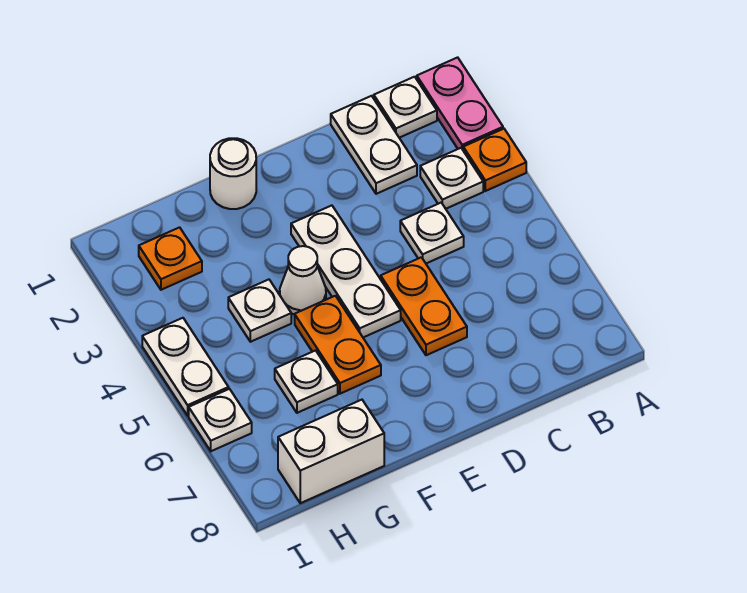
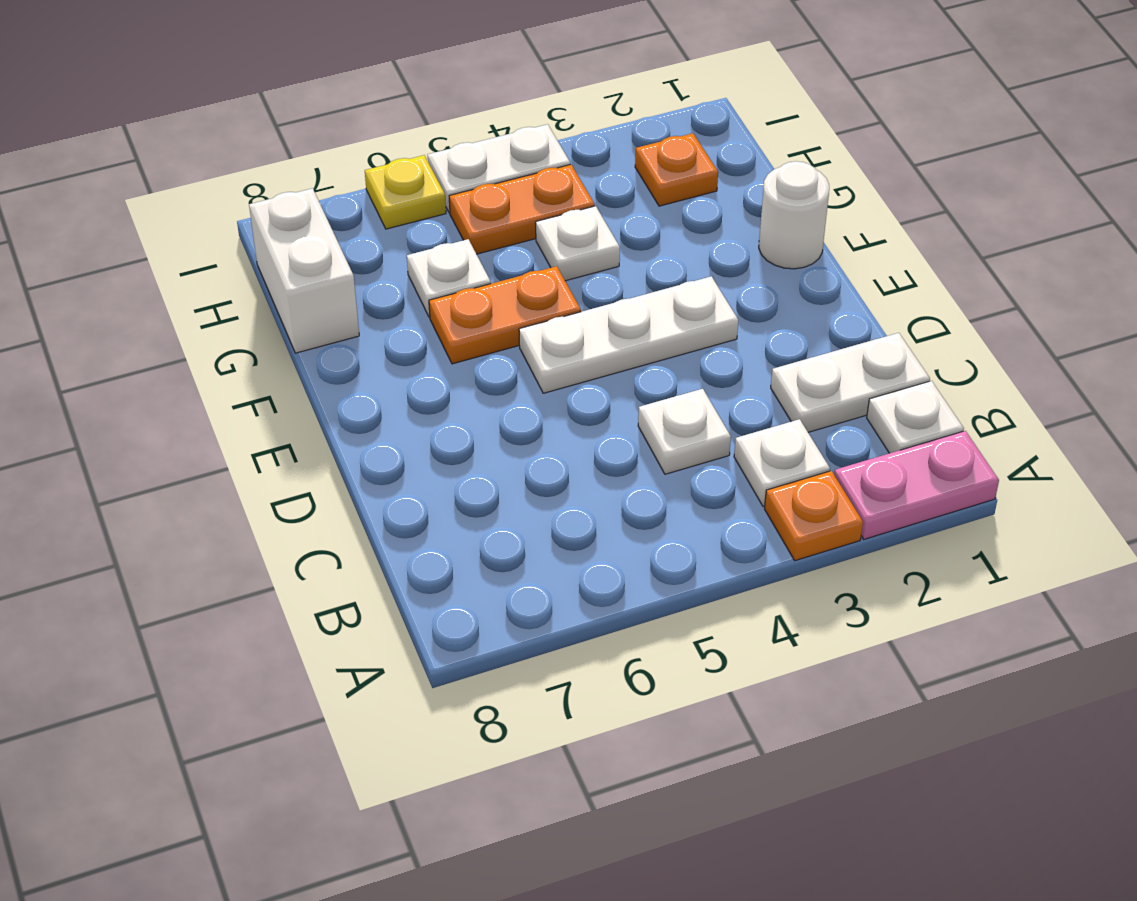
orange 1x2 plate [381,257,467,355] -> orange 1x2 plate moved to [449,164,595,254]
white 1x1 cone [280,246,326,315] -> none
white 1x1 plate [189,389,252,451] -> yellow 1x1 plate [365,155,446,229]

